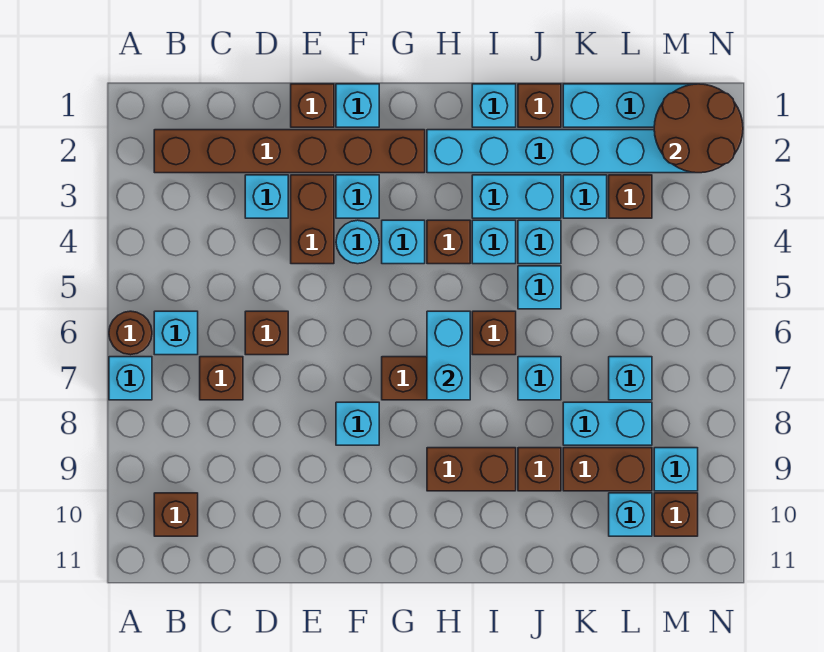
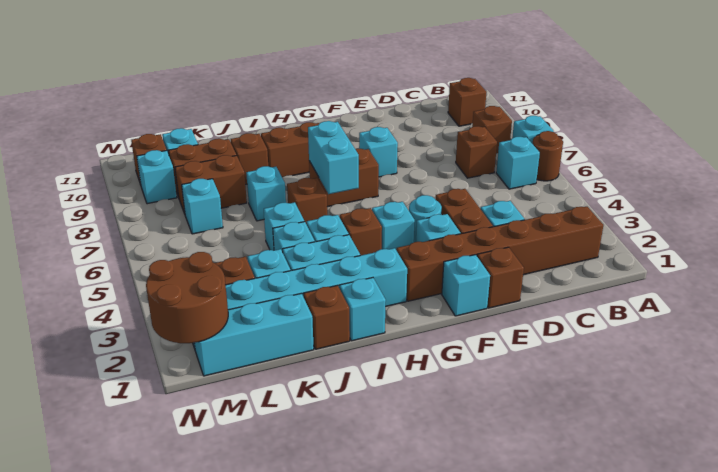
brown 1x1 brick [245,311,288,355] -> brown 1x1 brick moved to [472,106,512,154]
cyan 1x2 brick [563,402,652,445] -> brown 1x2 brick [175,155,247,214]

